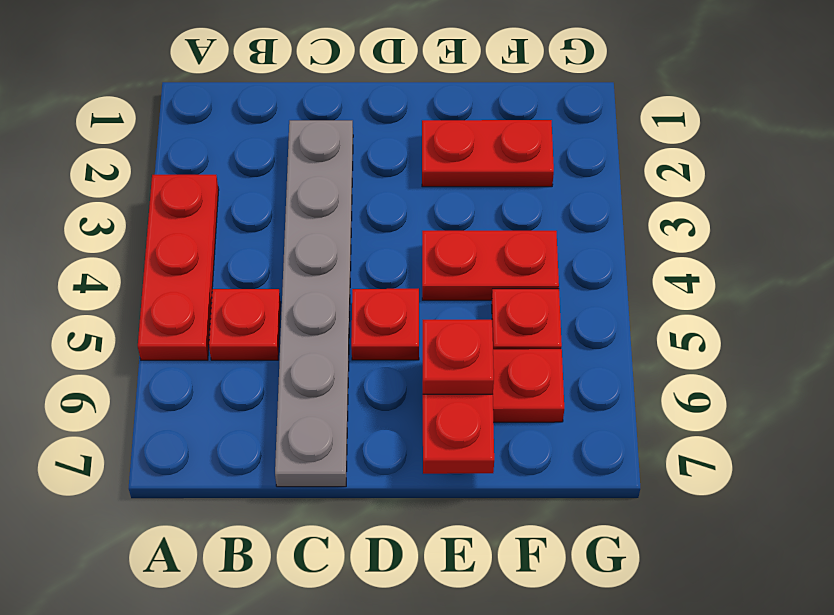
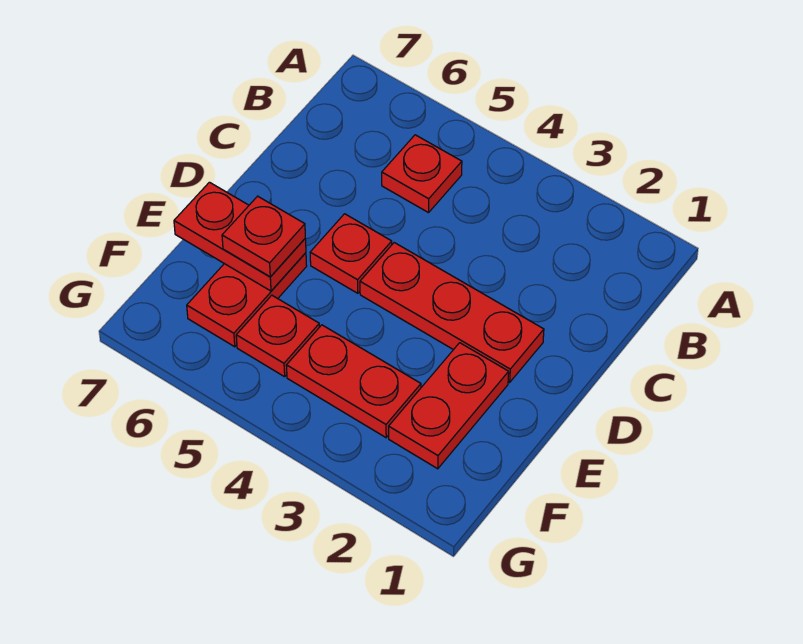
red 1x3 plate [138,175,219,360] -> red 1x3 plate moved to [360,243,544,382]
grey 1x6 plate [275,120,353,487] -> none
red 1x2 plate [422,231,559,300] -> red 1x2 plate turned to [286,325,421,437]

